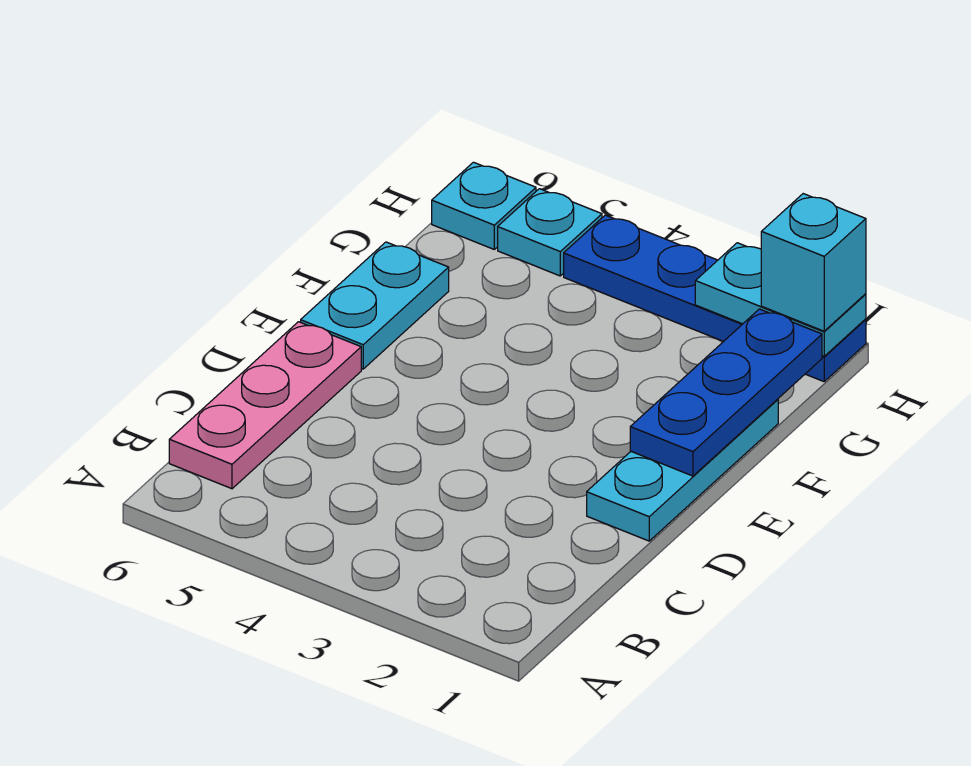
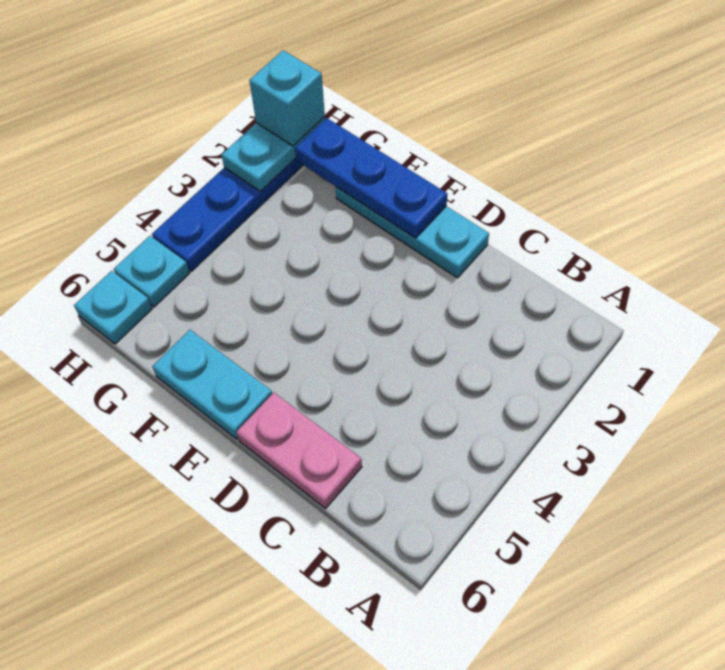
pink 1x3 plate [169,322,361,489] -> pink 1x2 plate [236,393,362,508]

